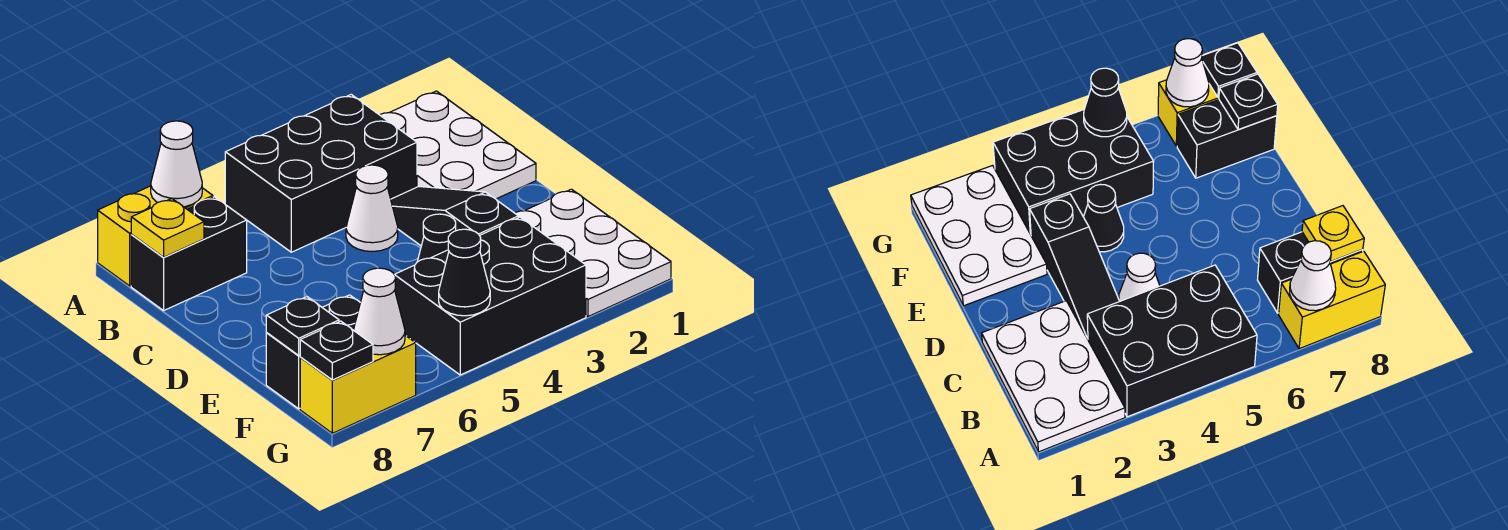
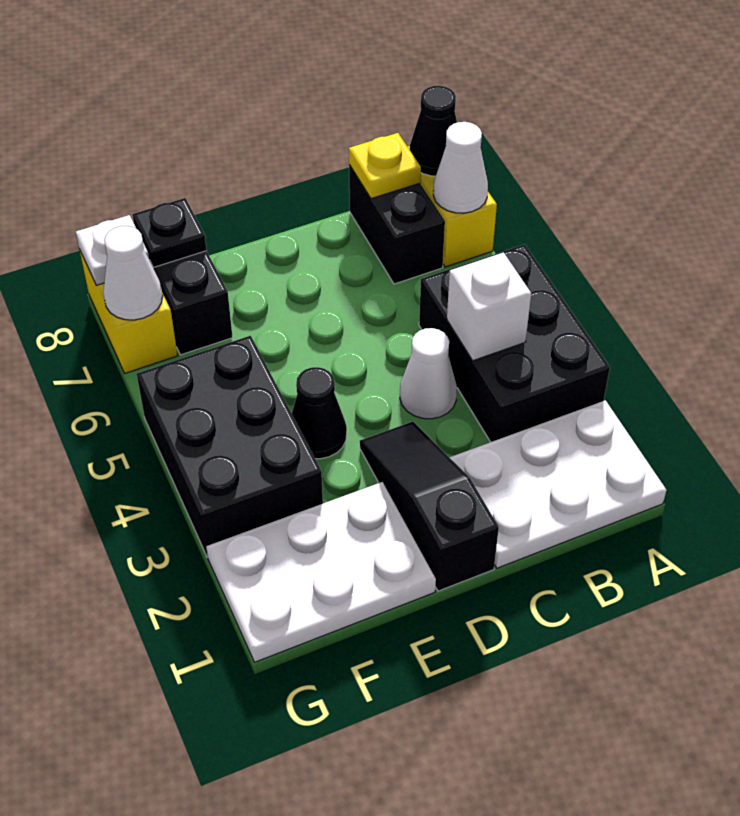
none -> white 1x1 brick [447,253,531,361]
black 1x3 slope [391,187,518,246] -> black 1x3 slope turned to [360,422,499,591]
black 1x1 cone [439,229,490,316] -> black 1x1 cone moved to [410,86,457,176]
black 1x1 plate [300,321,373,380] -> white 1x1 plate [76,215,149,285]

